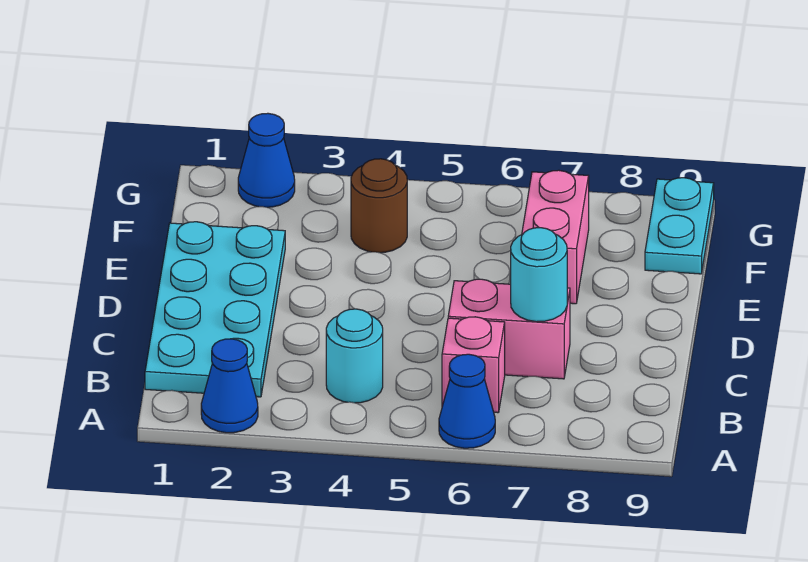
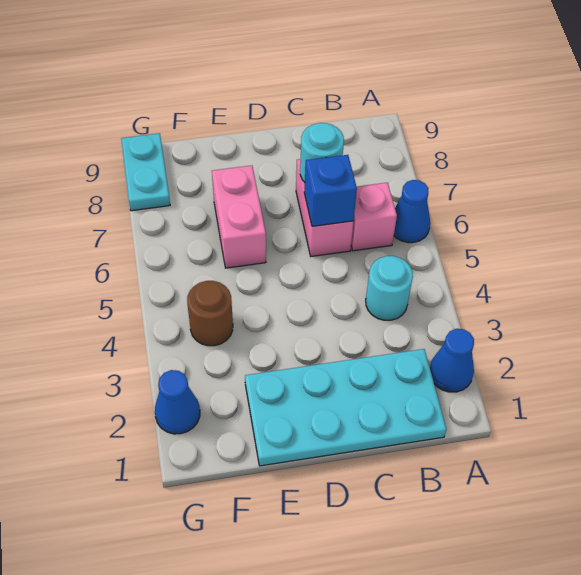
none -> blue 1x1 brick [304,155,357,226]
pink 1x2 brick [522,170,589,304] -> pink 1x2 brick turned to [212,165,266,268]
cyan 1x2 plate [645,178,714,274] -> cyan 1x2 plate turned to [121,133,170,211]

